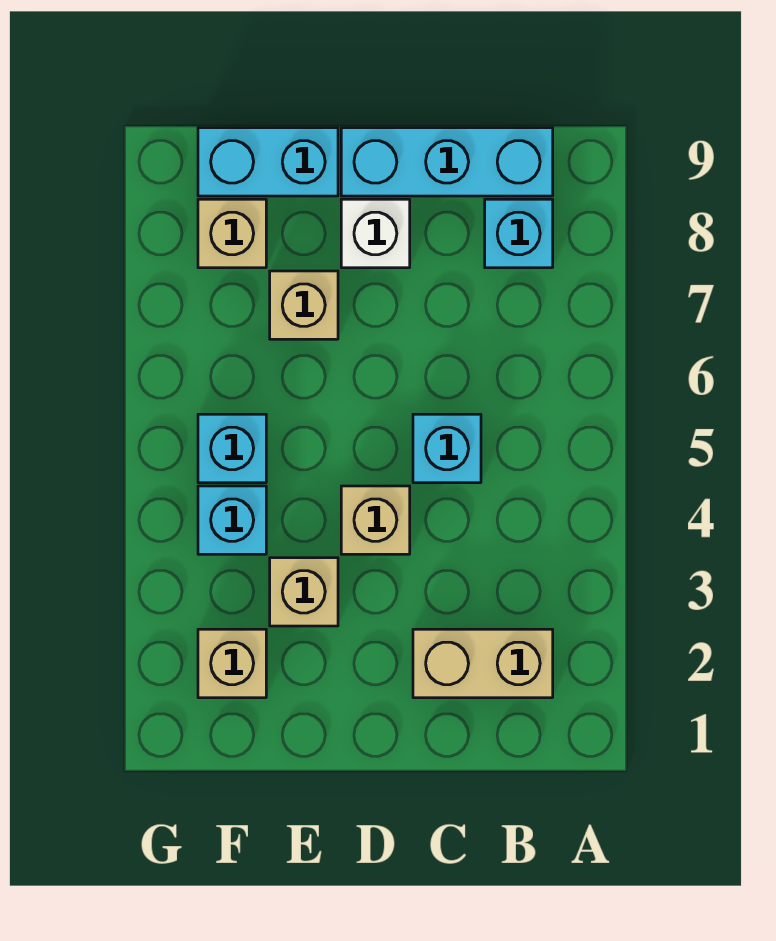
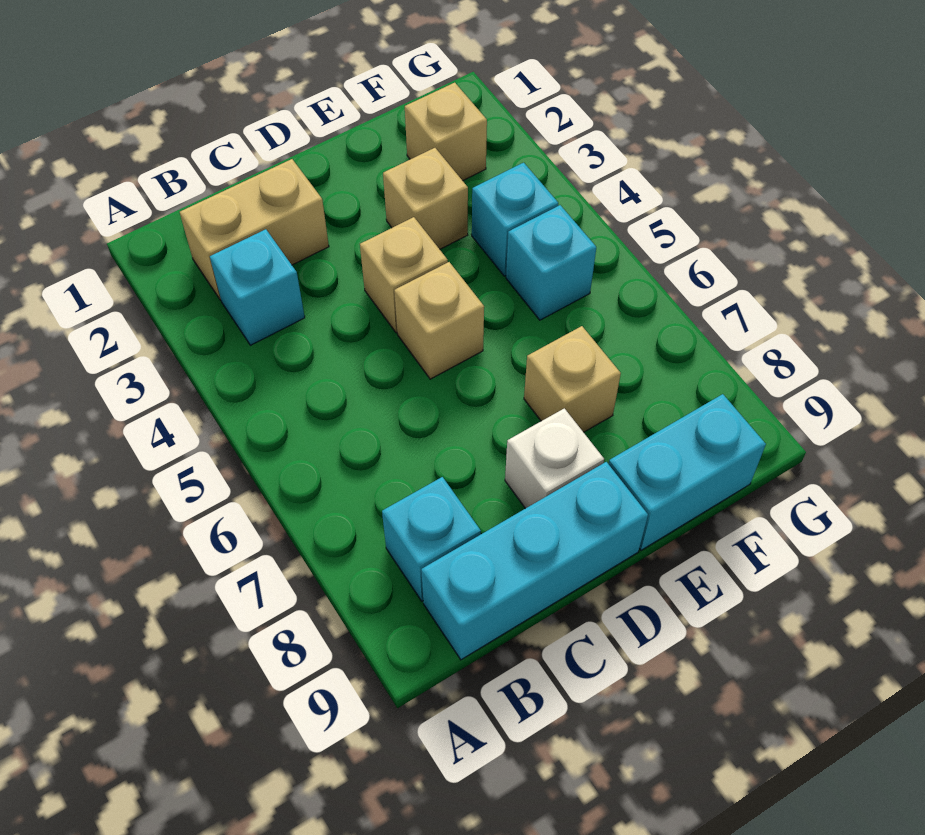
cyan 1x1 brick [413,414,481,483] -> cyan 1x1 brick moved to [210,229,305,345]
tan 1x1 brick [198,199,266,268] -> tan 1x1 brick moved to [394,262,484,379]

